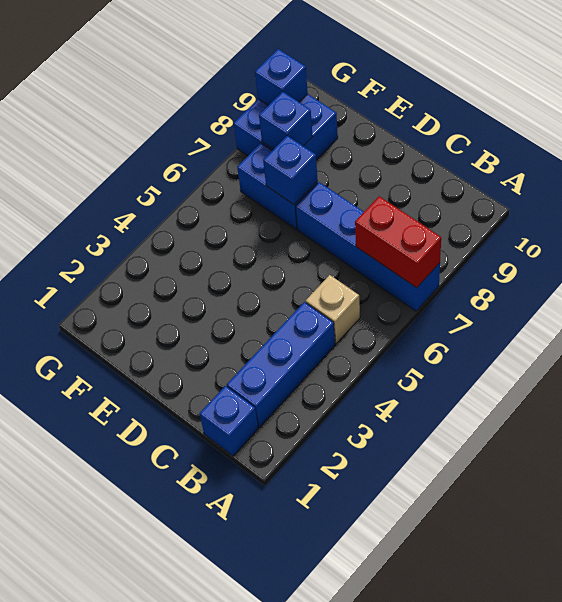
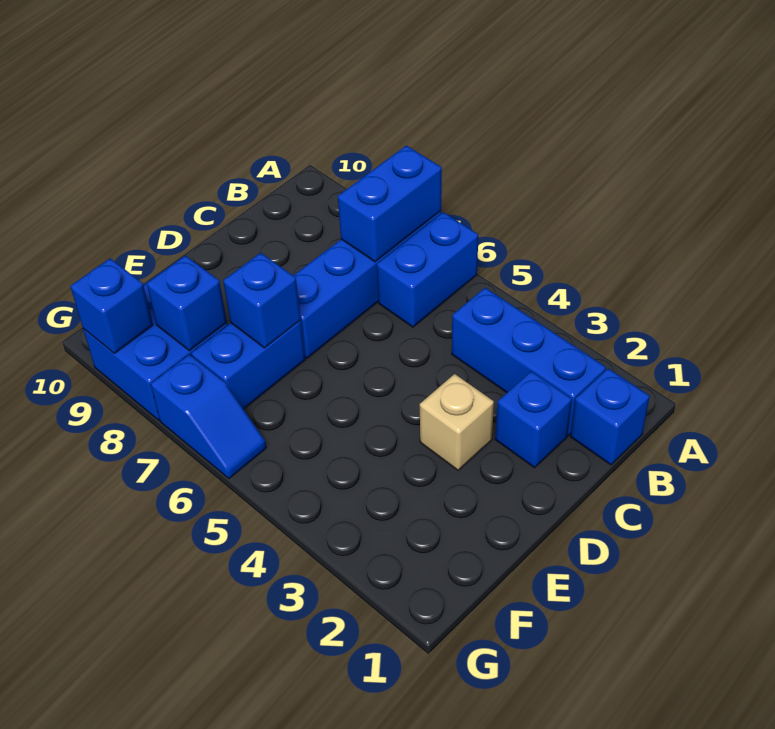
none -> blue 1x2 brick [377,212,478,327]
red 1x2 brick [355,196,441,288] -> blue 1x2 brick [338,145,442,262]
tan 1x1 brick [306,275,360,344] -> tan 1x1 brick moved to [420,374,494,470]
none -> blue 1x1 brick [495,371,572,468]
none -> blue 1x2 slope [151,354,266,479]

